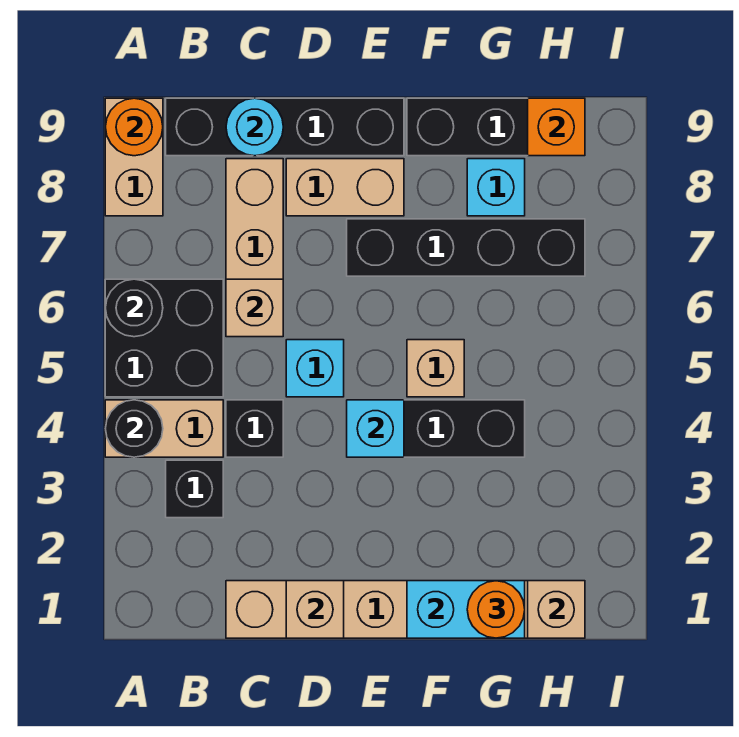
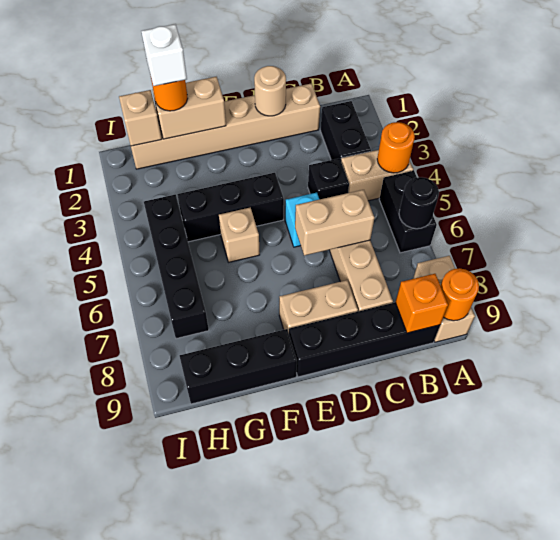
black 1x1 round brick [105,400,163,457] -> orange 1x1 round brick [377,122,415,173]
black 2x2 brick [105,279,223,397] -> black 1x2 brick [379,171,437,253]
black 1x1 brick [166,460,223,518] -> black 1x2 brick [321,101,371,160]
tan 1x1 brick [226,279,283,337] -> tan 1x2 brick [295,190,375,256]
cyan 1x1 round brick [226,98,283,156] -> none
tan 1x1 brick [286,581,344,638] -> tan 1x1 round brick [254,66,286,116]
cyan 1x1 brick [347,400,404,457] -> none
black 1x4 brick [347,219,585,276] -> black 1x4 brick turned to [144,195,209,339]
cyan 1x2 brick [407,581,525,638] -> tan 1x2 brick [153,77,226,139]
none -> white 1x1 brick [141,24,187,86]
cyan 1x1 brick [467,159,525,216] -> none
orange 1x1 brick [528,98,585,156] -> orange 1x1 brick moved to [395,274,448,333]

